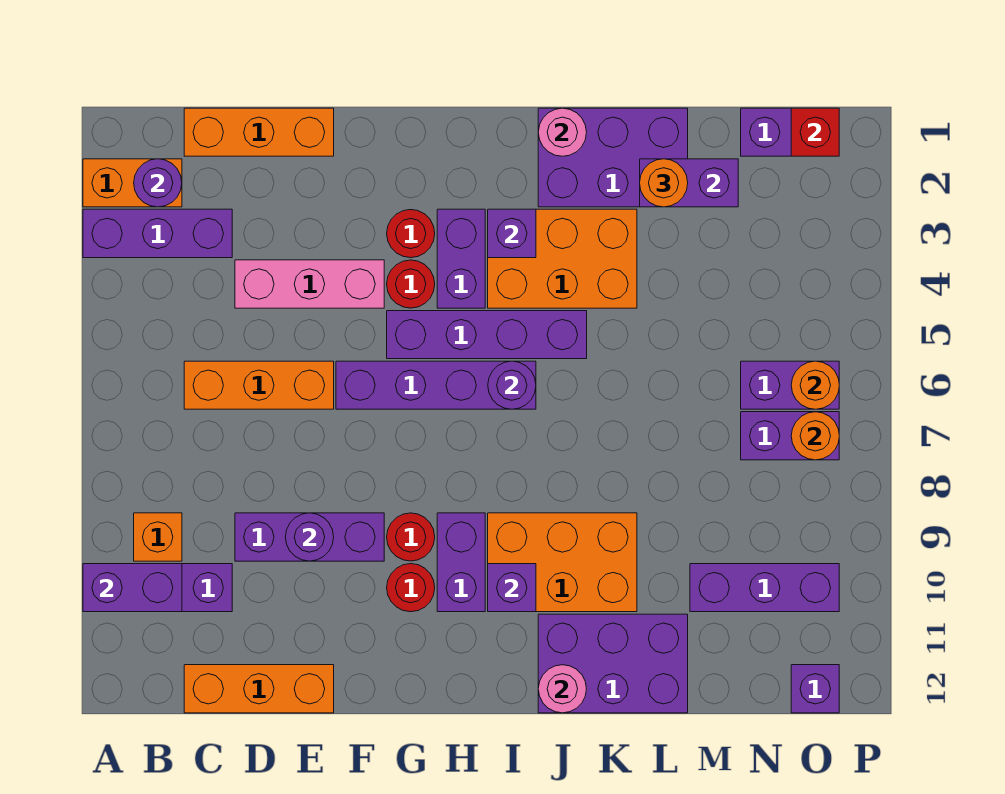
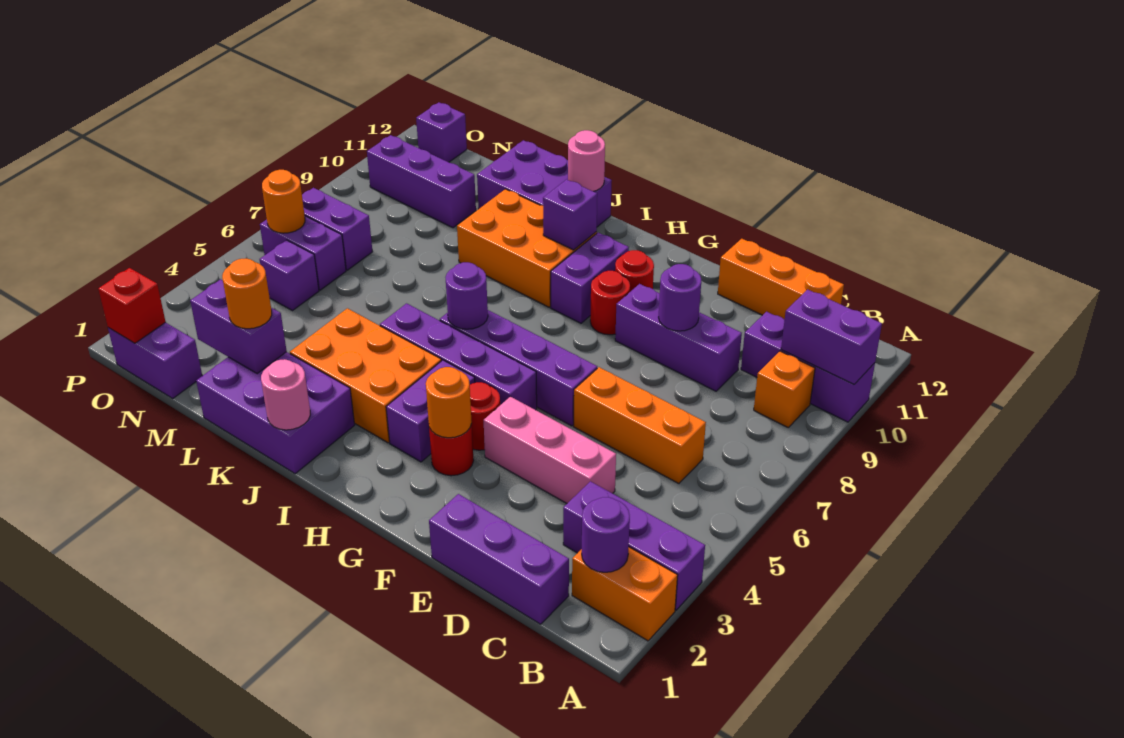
orange 1x3 brick [184,108,334,156] -> purple 1x3 brick [429,494,569,624]
purple 1x1 brick [488,209,536,258] -> purple 1x1 brick moved to [260,240,319,311]
orange 1x1 round brick [791,412,839,460] -> orange 1x1 round brick moved to [426,367,472,438]

